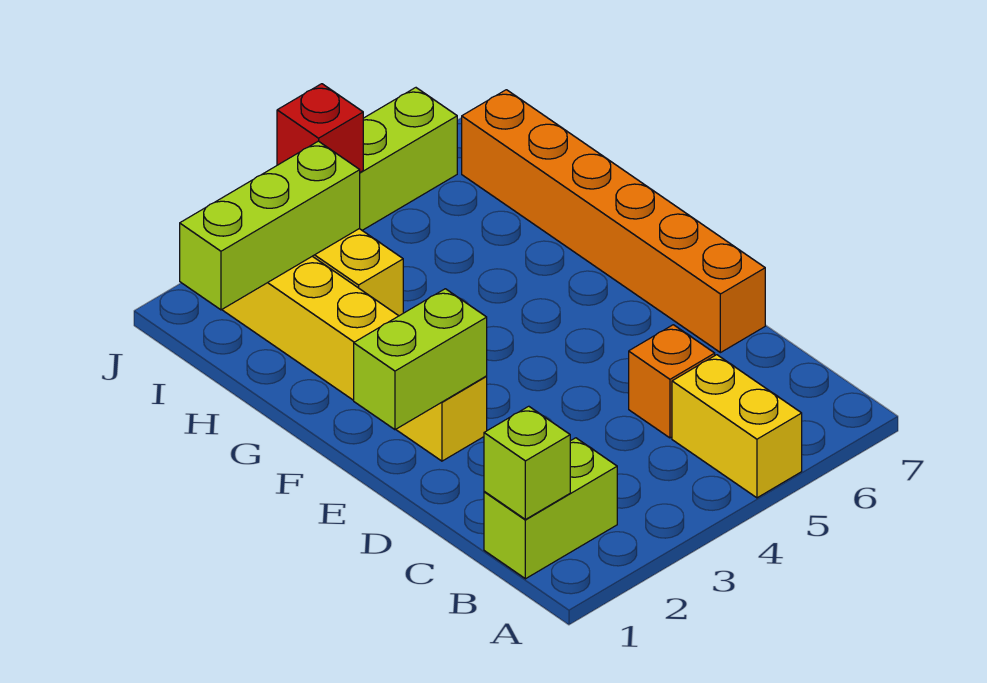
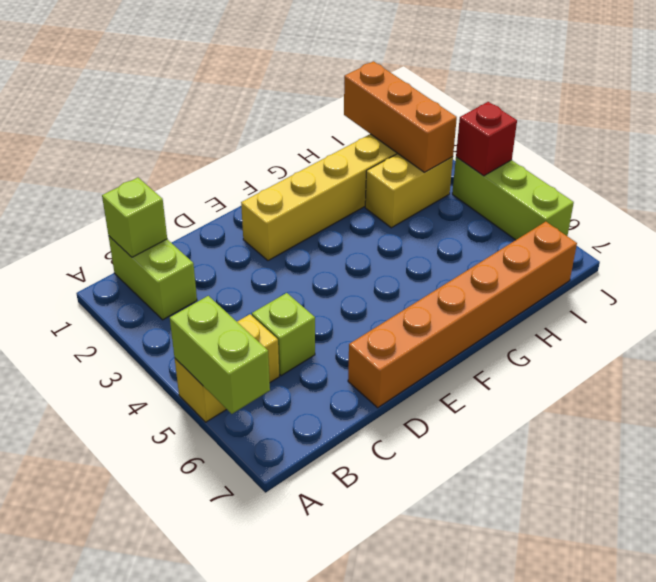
orange 1x1 brick [629,325,715,438] -> lime 1x1 brick [252,293,315,376]
lime 1x2 brick [354,289,487,430] -> lime 1x2 brick moved to [170,296,270,414]
lime 1x3 brick [180,141,360,310] -> orange 1x3 brick [344,61,457,172]

